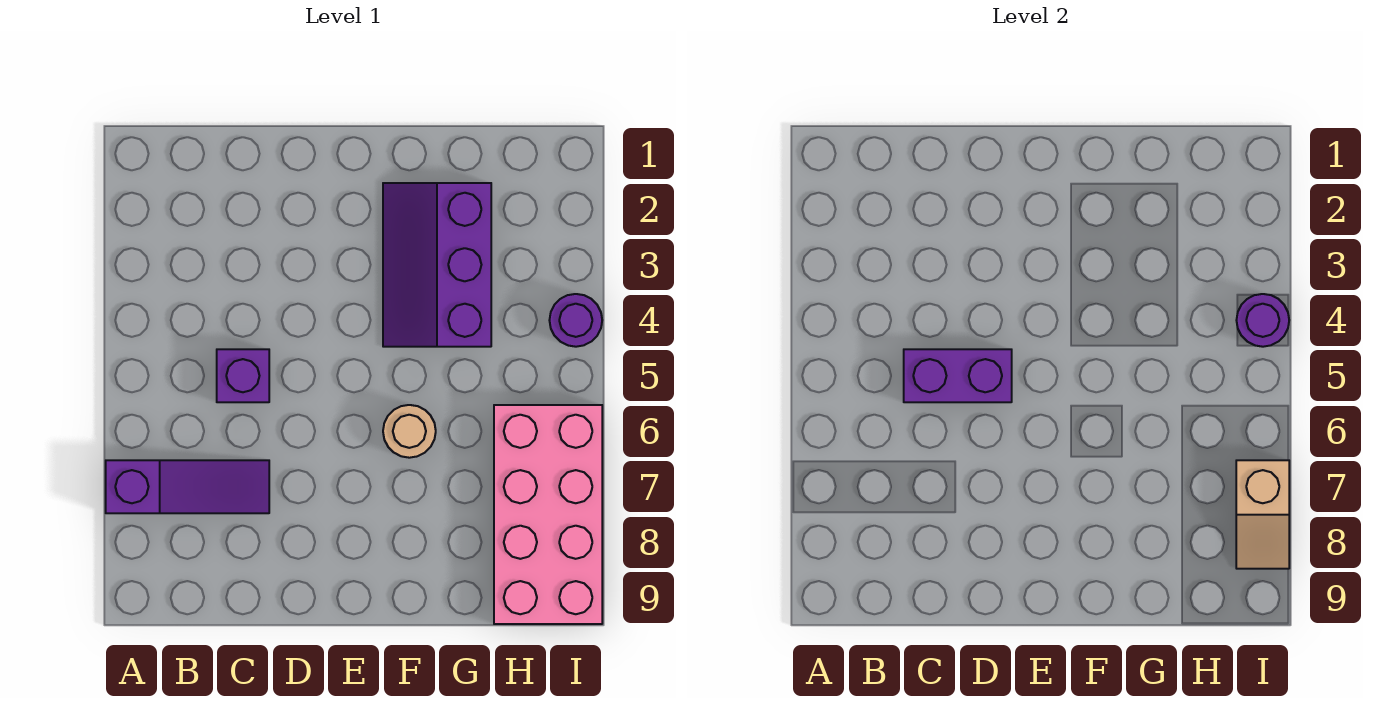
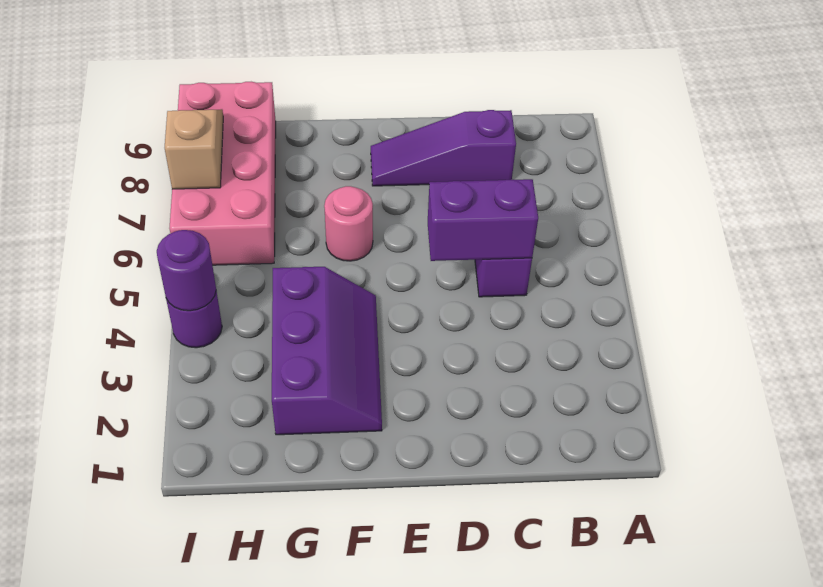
purple 1x3 slope [106,460,269,513] -> purple 1x3 slope moved to [371,110,516,186]
tan 1x1 round brick [383,405,436,458] -> pink 1x1 round brick [324,186,373,261]

